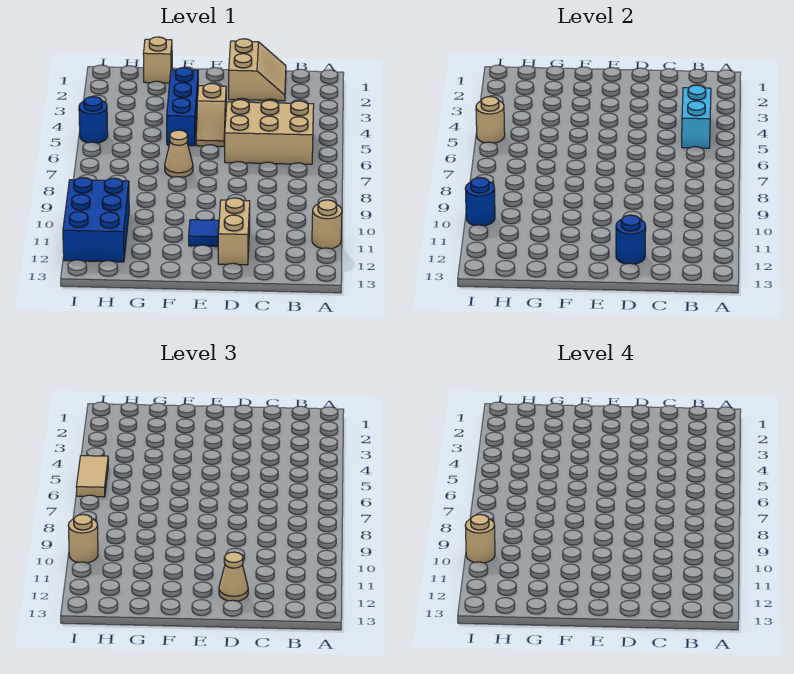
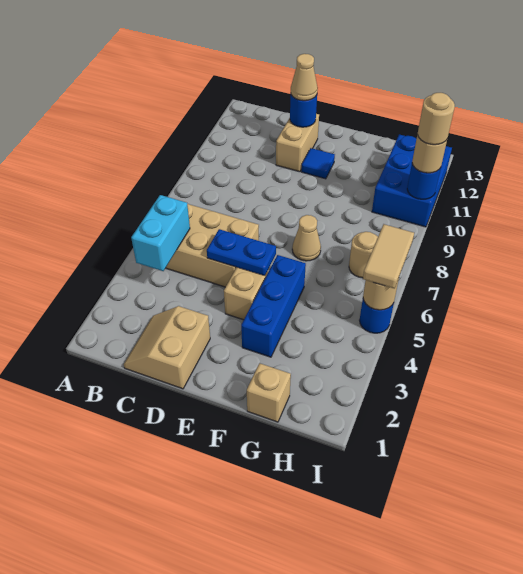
tan 1x1 round brick [312,200,342,249] -> tan 1x1 round brick moved to [349,232,378,278]
none -> blue 1x2 plate [207,229,276,276]

